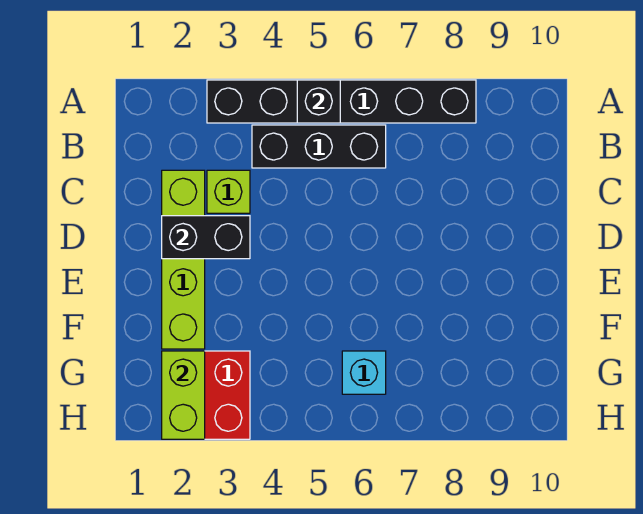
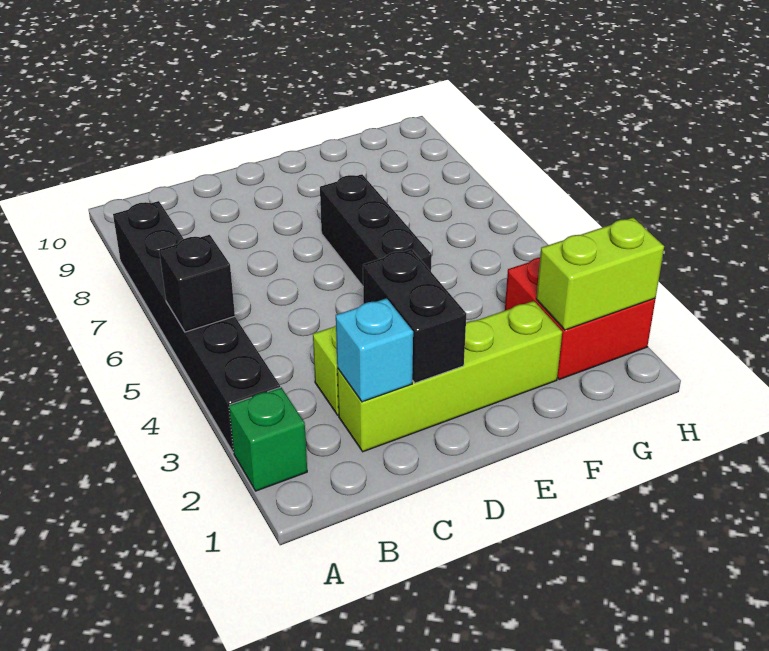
none -> green 1x1 brick [229,387,307,491]
black 1x3 brick [252,125,386,168] -> black 1x3 brick moved to [320,174,432,286]
cyan 1x1 brick [342,351,386,394] -> cyan 1x1 brick moved to [336,298,413,402]

